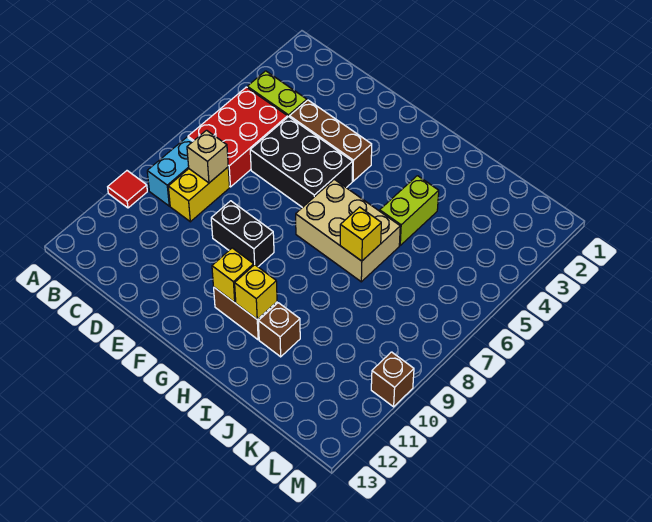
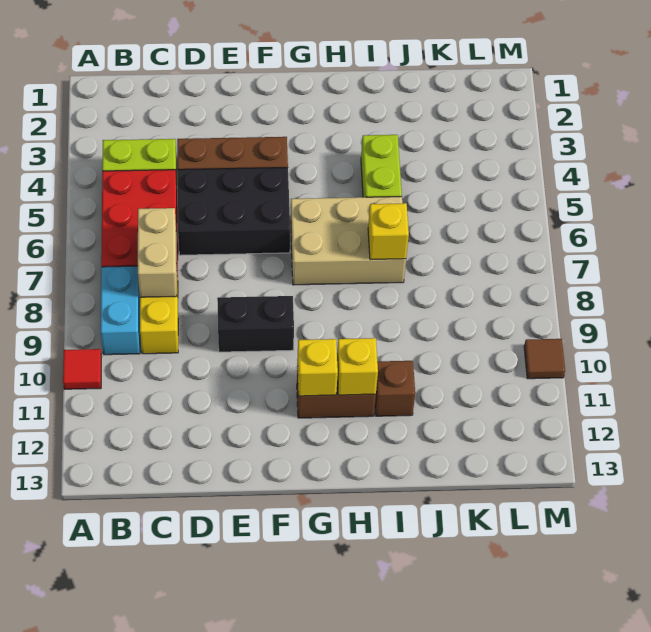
tan 1x1 brick [187,130,228,183] -> tan 1x2 brick [138,208,177,297]
brown 1x1 brick [371,352,414,407] -> brown 1x1 tile [524,339,565,379]

